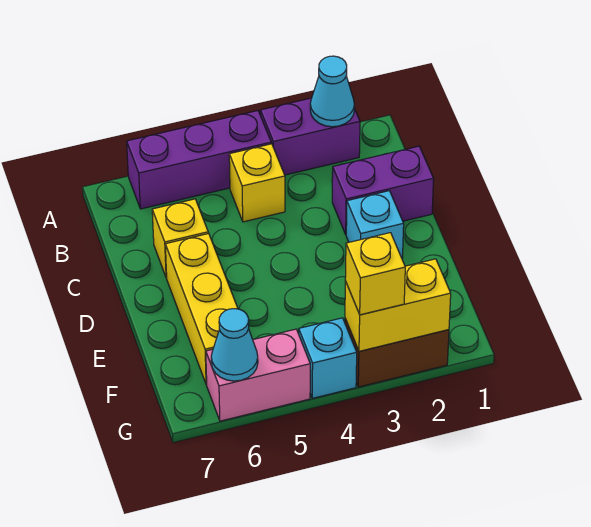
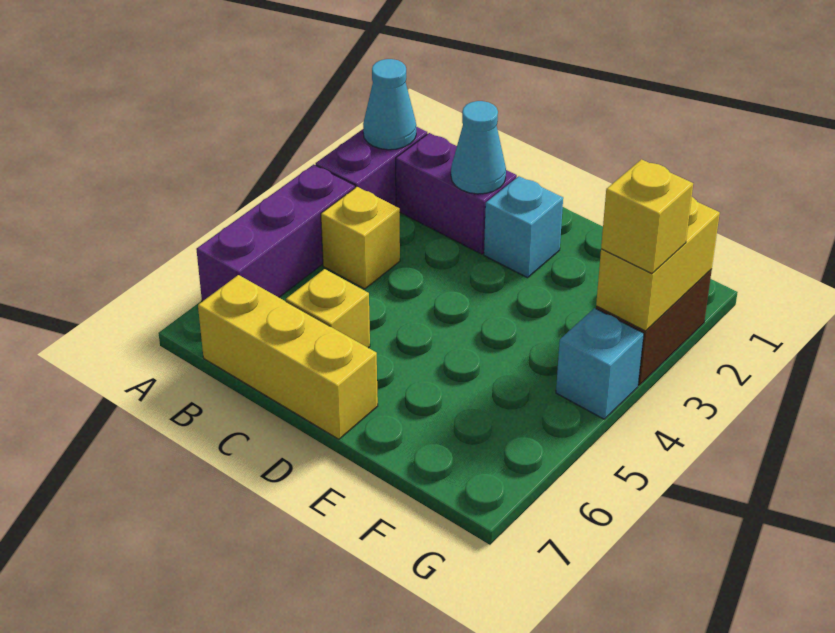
purple 1x2 brick [332,146,434,234] -> purple 1x2 brick turned to [396,133,517,254]
yellow 1x3 brick [165,233,238,385] -> yellow 1x3 brick moved to [198,275,378,439]
pink 1x2 brick [206,329,310,421] -> none
cyan 1x1 cone [211,309,258,381] -> cyan 1x1 cone moved to [451,101,506,194]

